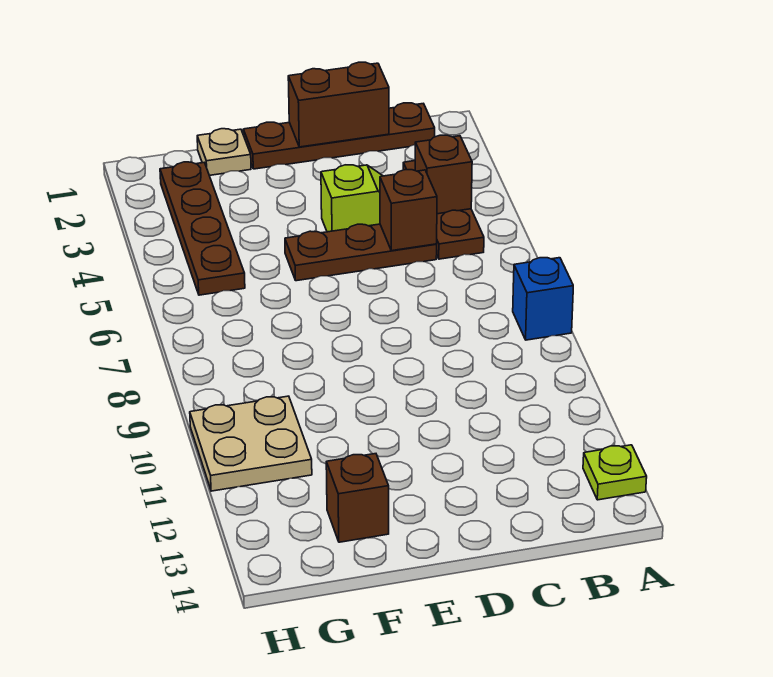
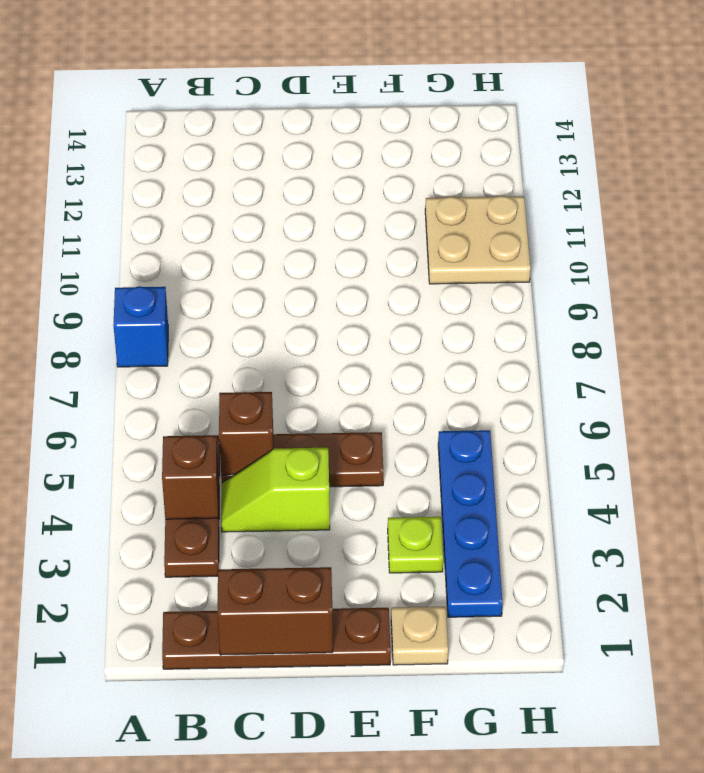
lime 1x1 plate [583,445,647,500] -> lime 1x1 plate moved to [388,517,443,573]
brown 1x1 brick [326,454,389,542] -> none
brown 1x4 plate [160,162,245,295] -> blue 1x4 plate [438,430,503,617]

